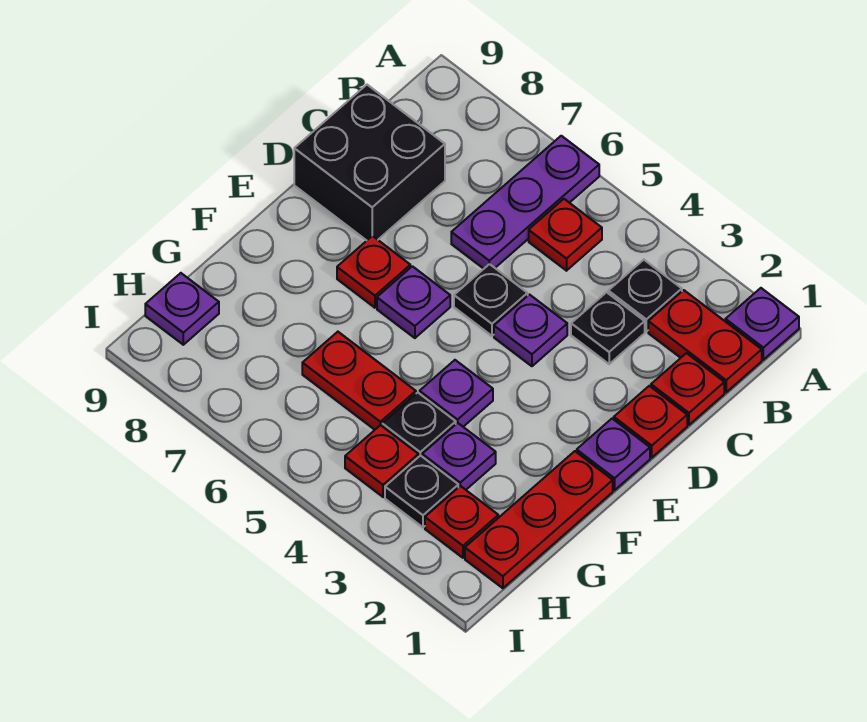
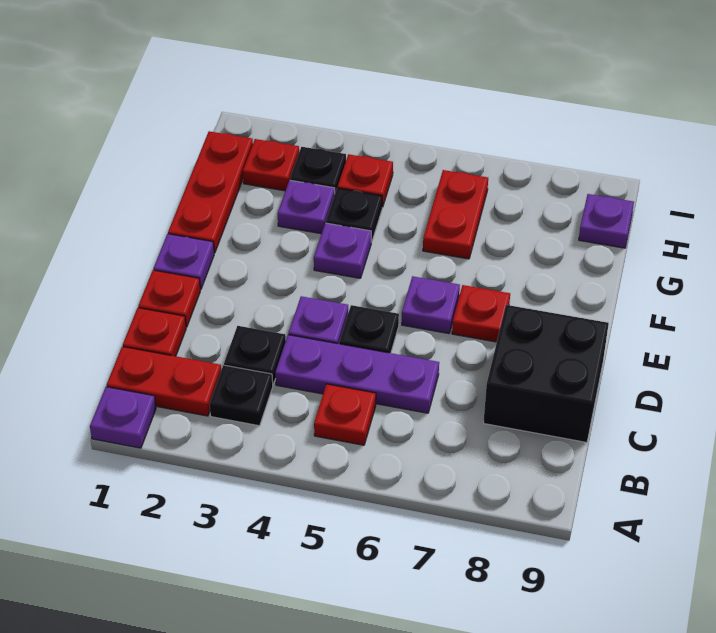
purple 1x3 plate [451,136,599,269] -> purple 1x3 plate turned to [275,335,439,413]
red 1x2 plate [302,332,416,430] -> red 1x2 plate turned to [423,170,488,259]

